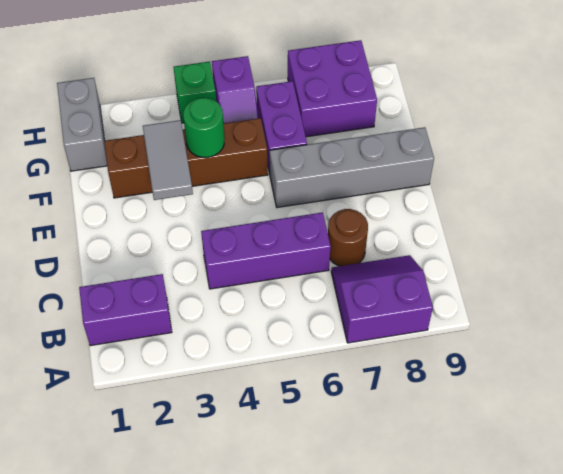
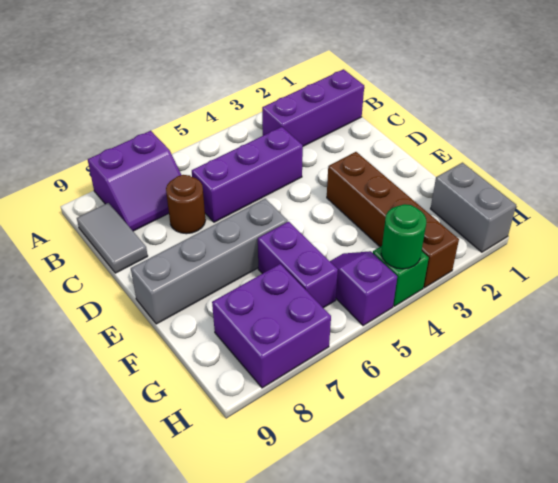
purple 1x2 brick [79,274,172,346] -> purple 1x3 brick [262,69,364,146]
grey 1x2 tile [143,120,193,200] -> grey 1x2 tile moved to [77,203,148,273]
brown 1x4 brick [104,118,268,198] -> brown 1x4 brick turned to [327,152,459,288]
green 1x1 round brick [183,98,224,157] -> green 1x1 round brick moved to [381,204,426,269]

